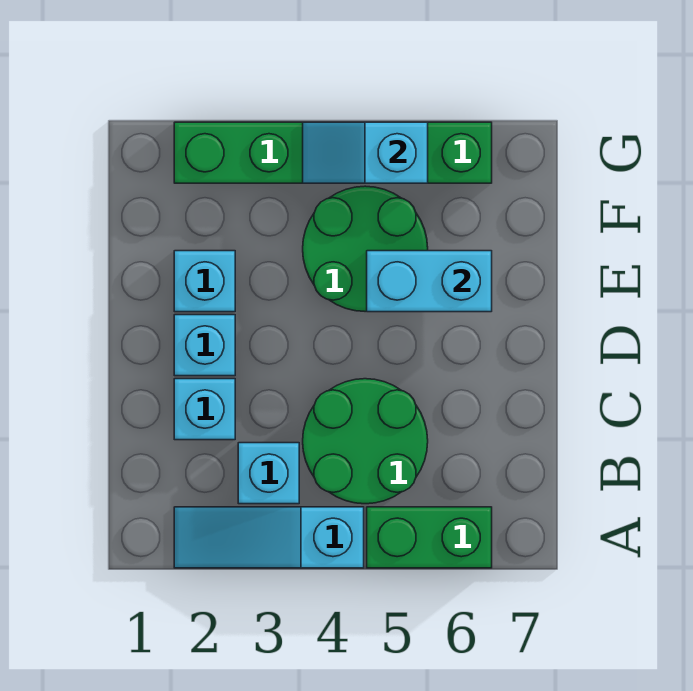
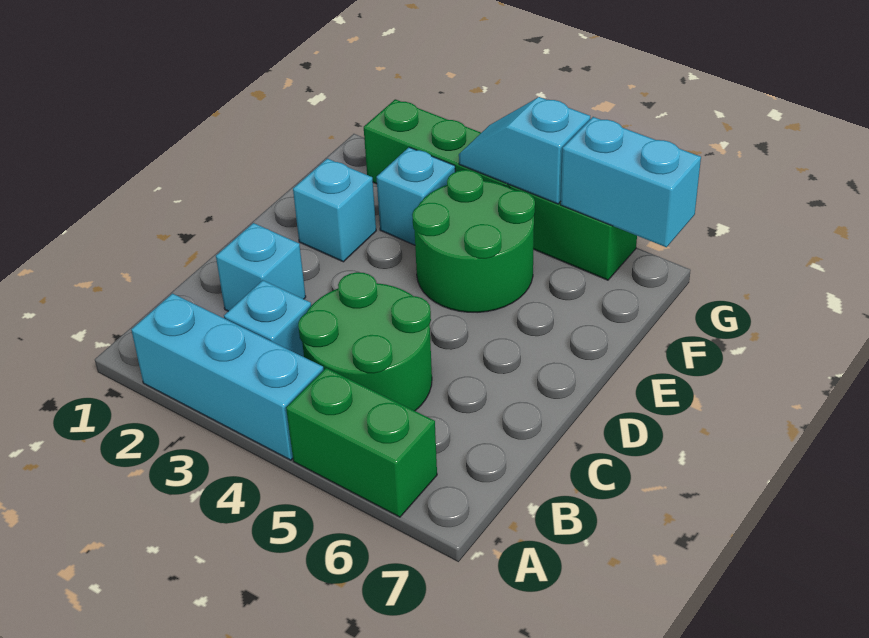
cyan 1x3 slope [174,507,364,568] -> cyan 1x3 brick [131,294,324,460]
cyan 1x1 brick [174,315,235,376] -> cyan 1x1 brick moved to [377,147,455,245]
cyan 1x2 brick [367,251,492,312] -> cyan 1x2 brick moved to [561,117,701,247]

